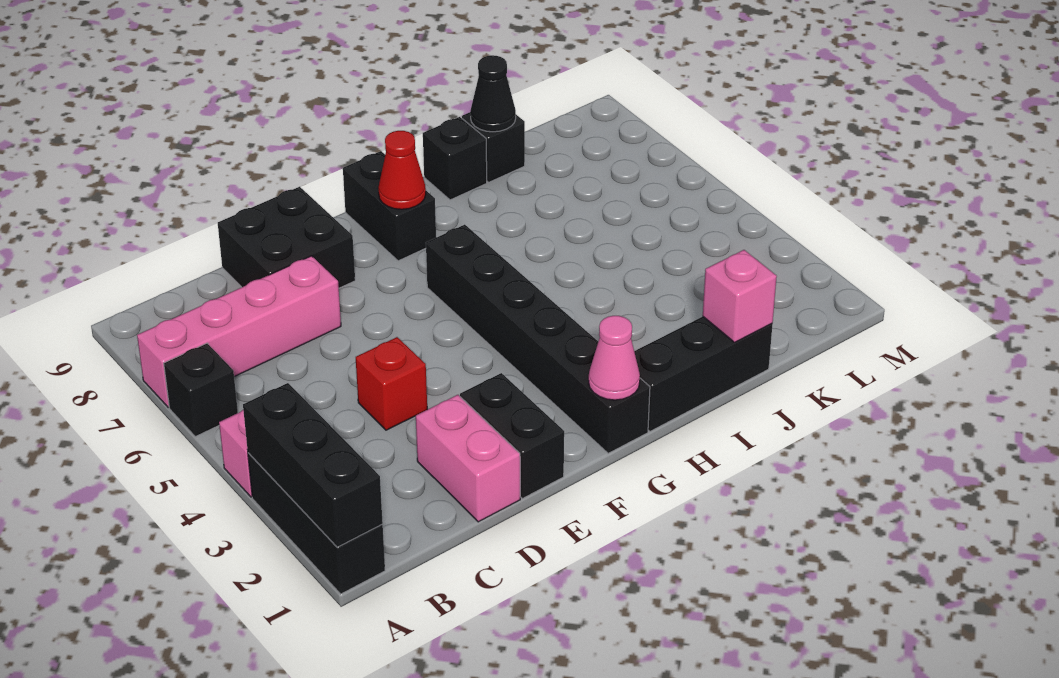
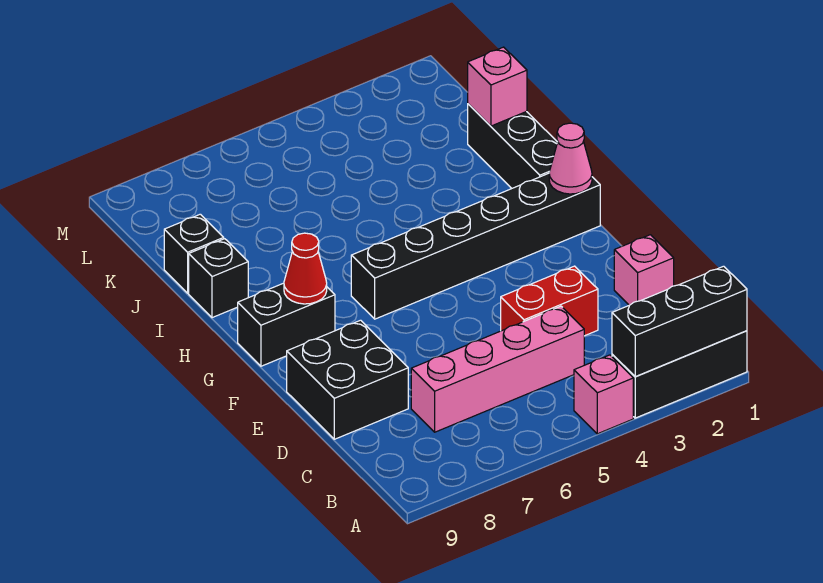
black 1x1 brick [164,343,238,437] -> none
pink 1x4 brick [137,256,341,407] -> pink 1x4 brick turned to [411,306,584,432]
pink 1x2 brick [416,395,520,522] -> pink 1x1 brick [614,235,674,305]
red 1x1 brick [356,337,427,430] -> red 1x2 brick [501,266,598,336]
black 1x2 brick [460,373,564,499] -> none
black 1x1 cone [470,55,516,132] -> none

